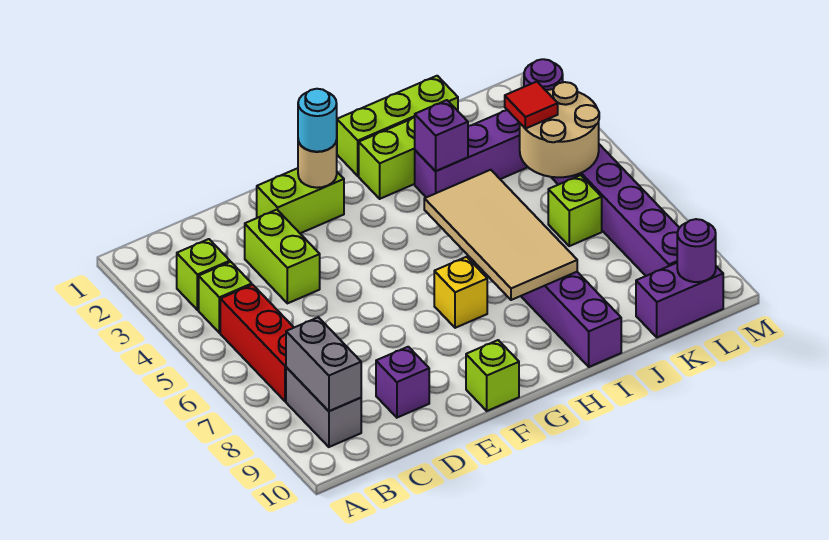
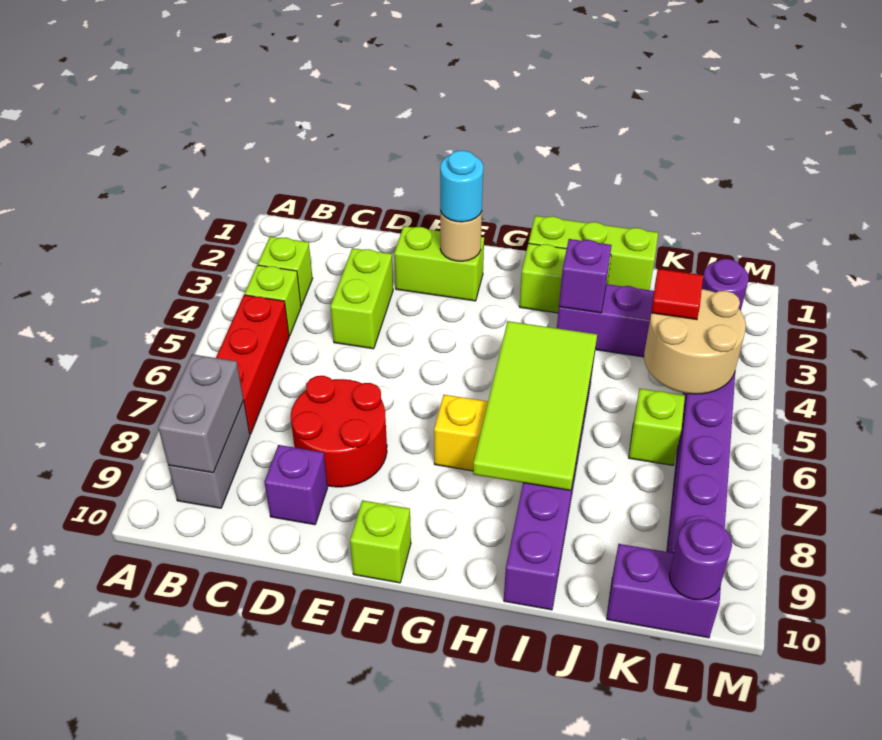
none -> red 2x2 round brick [291,376,387,487]
tan 2x4 tile [424,170,577,300] -> lime 2x4 tile [473,321,597,491]

